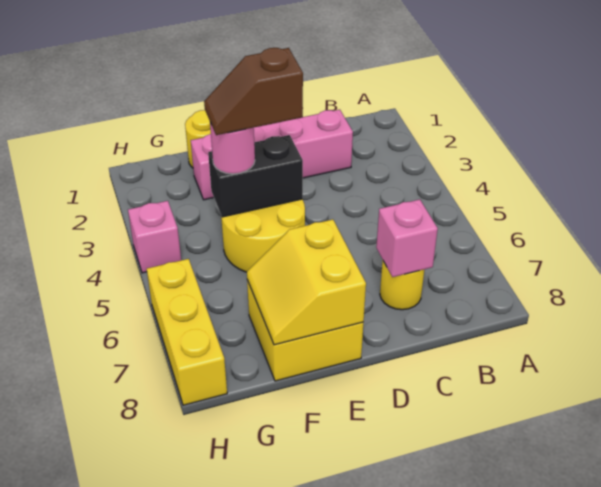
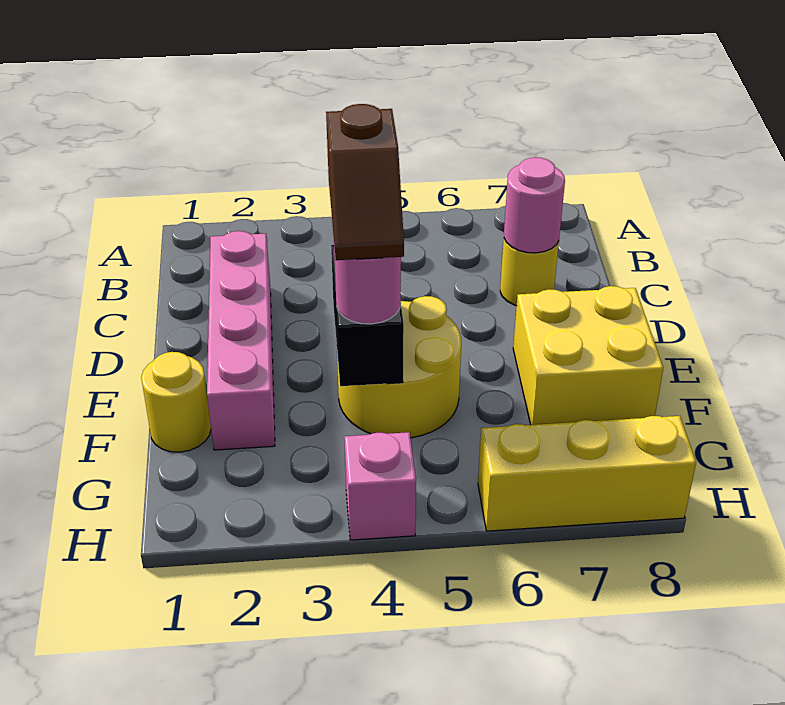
pink 1x1 brick [376,199,438,277] -> pink 1x1 round brick [504,157,565,253]
yellow 2x2 slope [247,219,366,345] -> none

